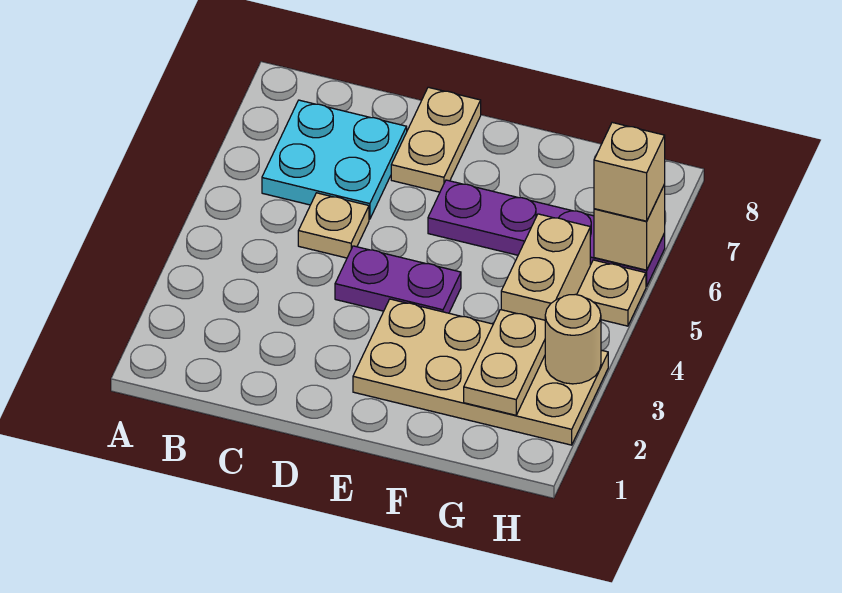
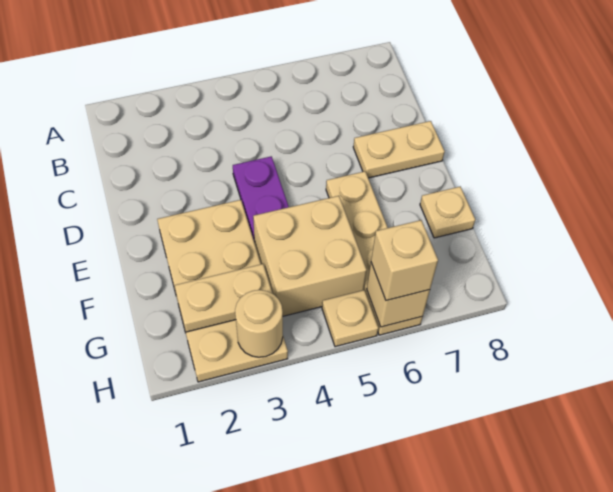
cyan 2x2 plate [262,100,407,219] -> none
tan 1x1 plate [298,193,369,258] -> tan 1x1 plate moved to [420,187,475,238]
purple 1x4 plate [428,180,665,286] -> tan 1x4 plate [326,171,422,335]
tan 1x2 brick [501,214,590,320] -> tan 2x2 brick [253,196,367,316]

